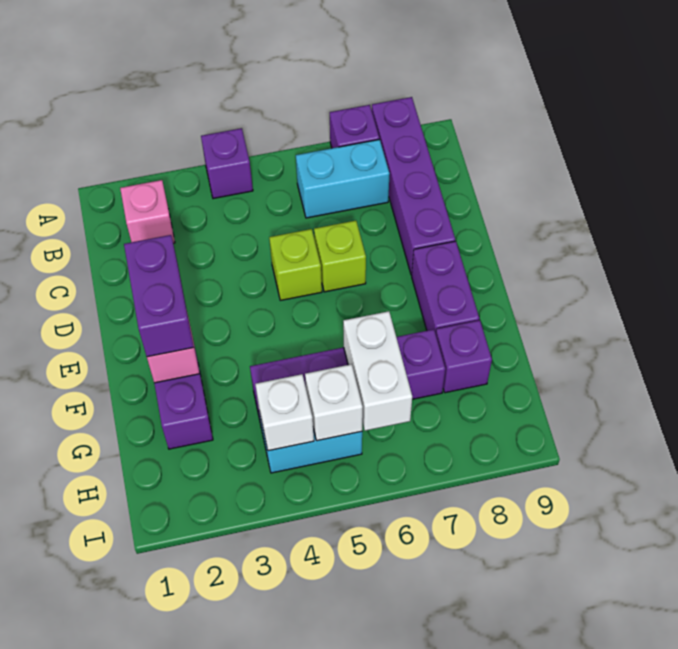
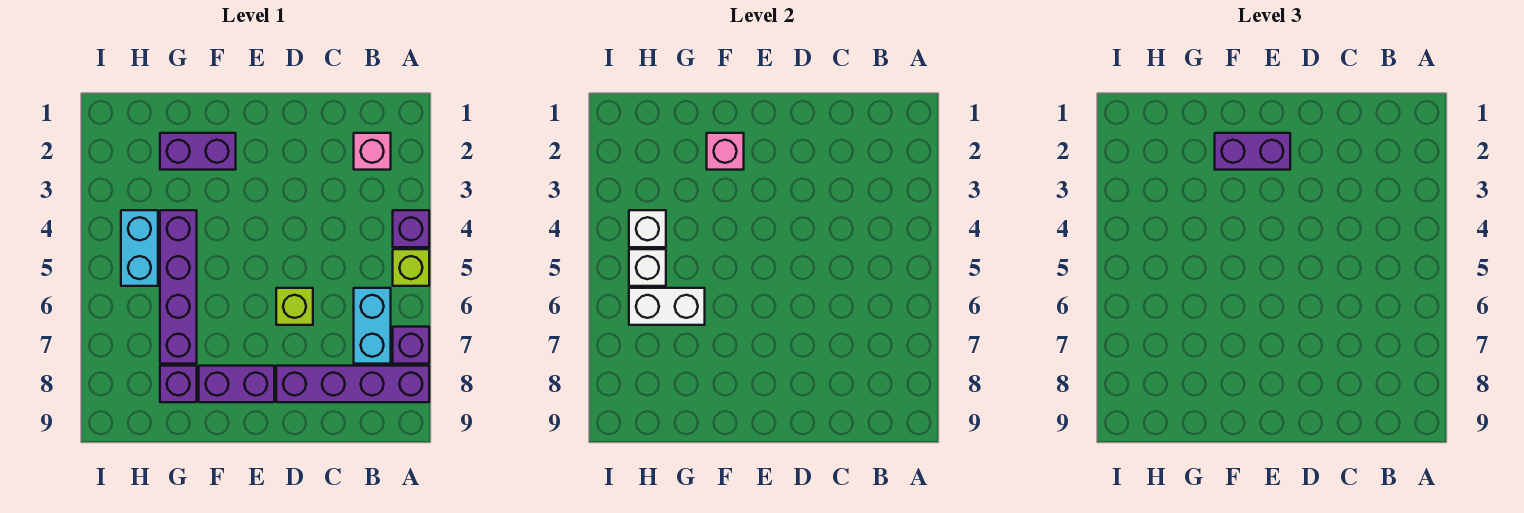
lime 1x1 brick [269,229,322,300] -> lime 1x1 brick moved to [393,249,429,286]

